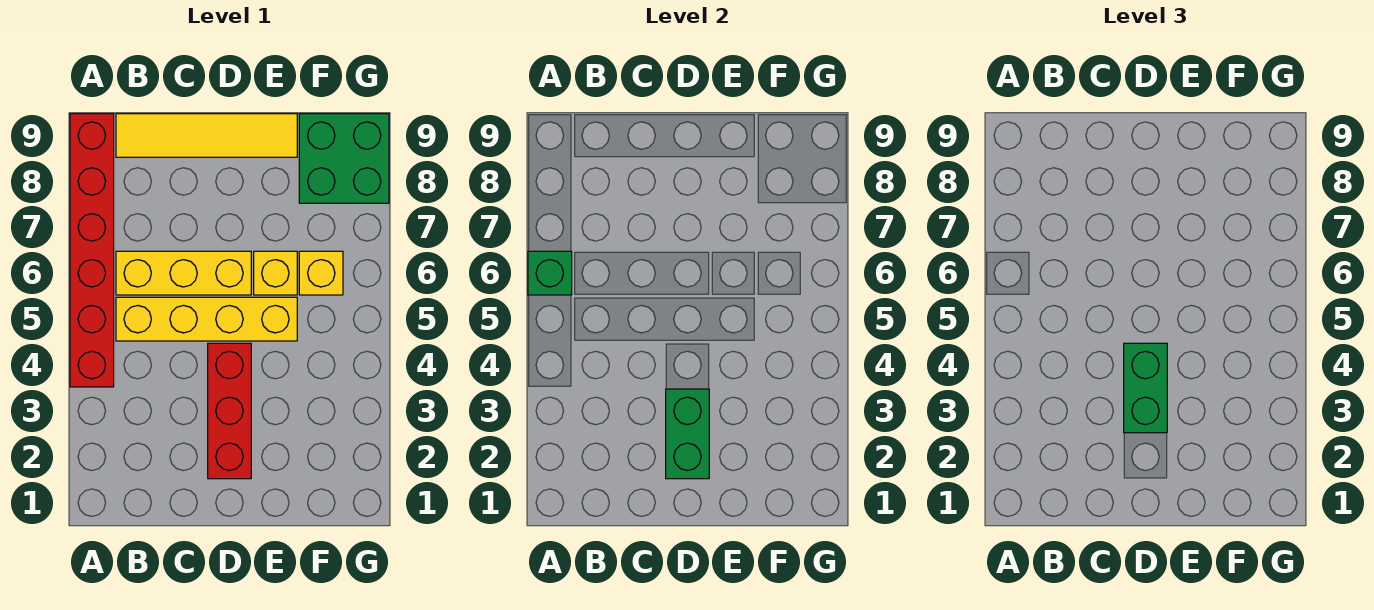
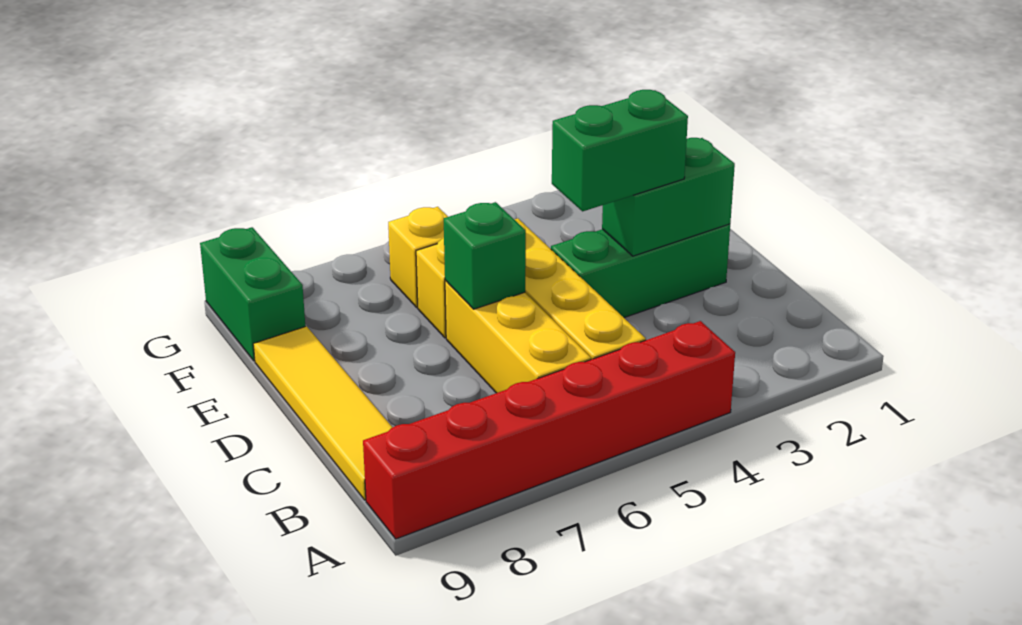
green 1x1 brick [528,251,572,295] -> green 1x1 brick moved to [444,202,526,309]
red 1x3 brick [208,343,251,479] -> green 1x3 brick [551,224,730,318]
green 2x2 brick [299,114,389,203] -> green 1x2 brick [200,227,305,361]

